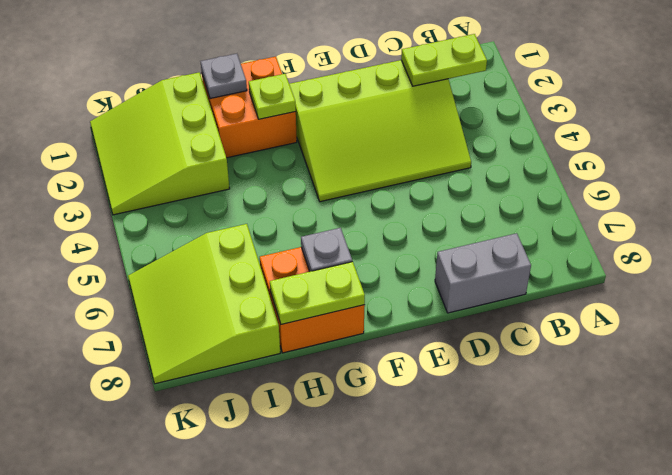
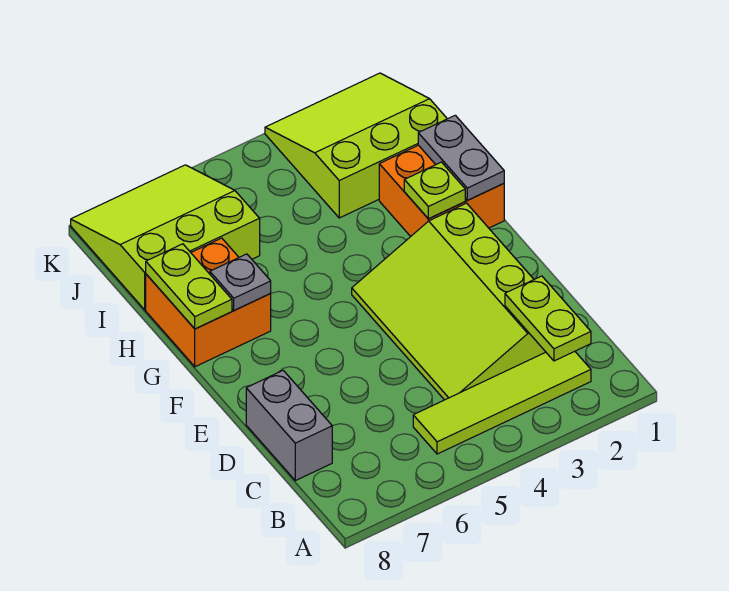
none -> lime 1x4 tile [413,351,591,454]
grey 1x1 plate [200,54,247,99] -> grey 1x2 plate [418,115,504,200]

